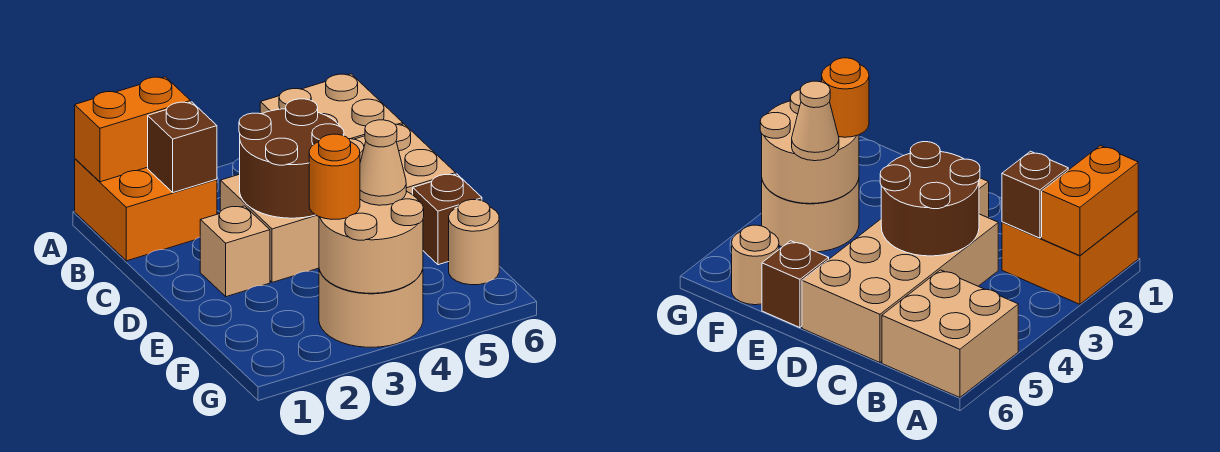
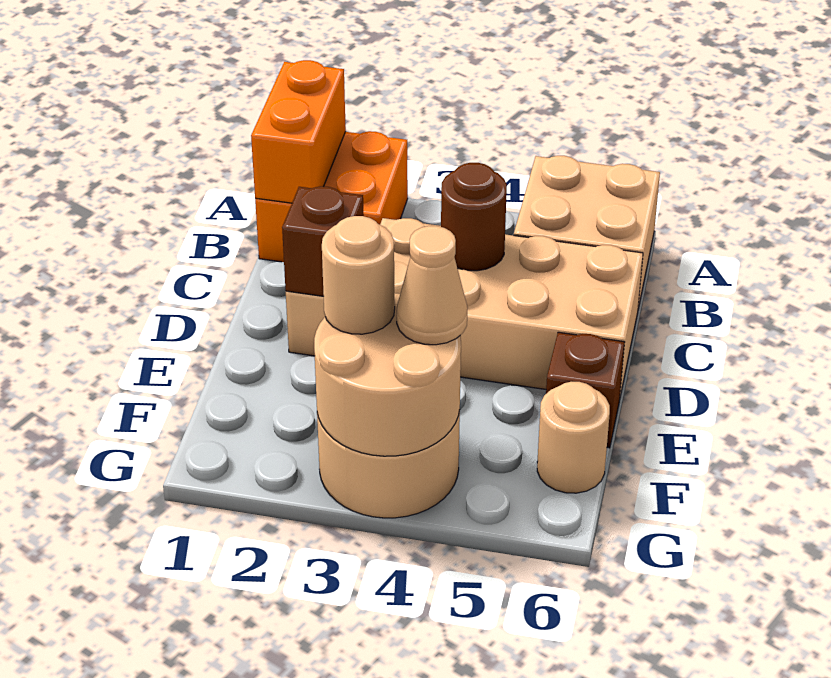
orange 1x2 brick [75,77,191,182] -> orange 1x2 brick turned to [251,60,346,203]
brown 1x1 brick [148,102,217,192] -> brown 1x1 brick moved to [282,186,364,296]
brown 2x2 round brick [239,99,344,218] -> brown 1x1 round brick [441,163,507,271]
orange 1x1 round brick [309,134,360,219] -> tan 1x1 round brick [322,216,395,334]

